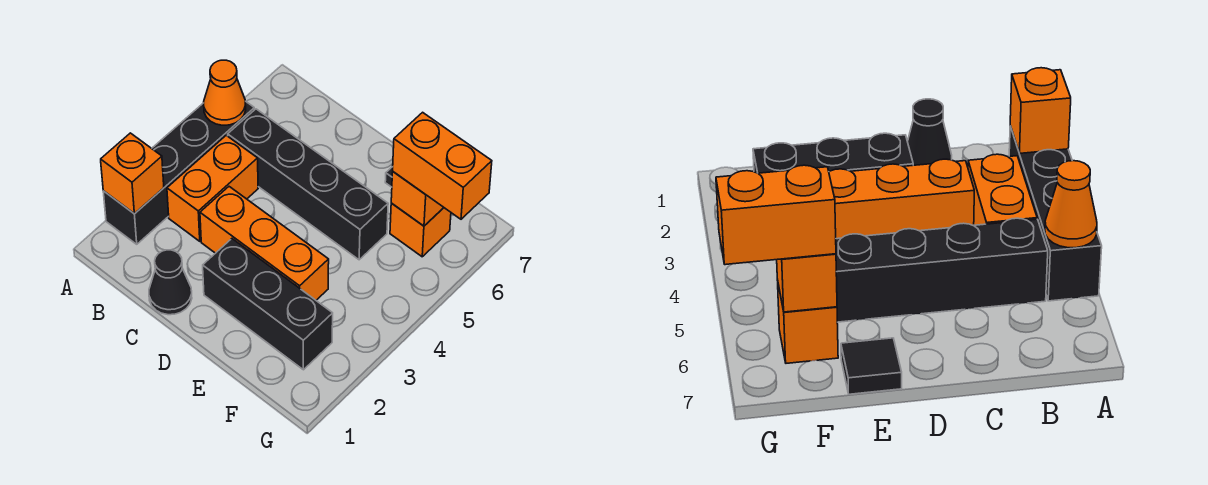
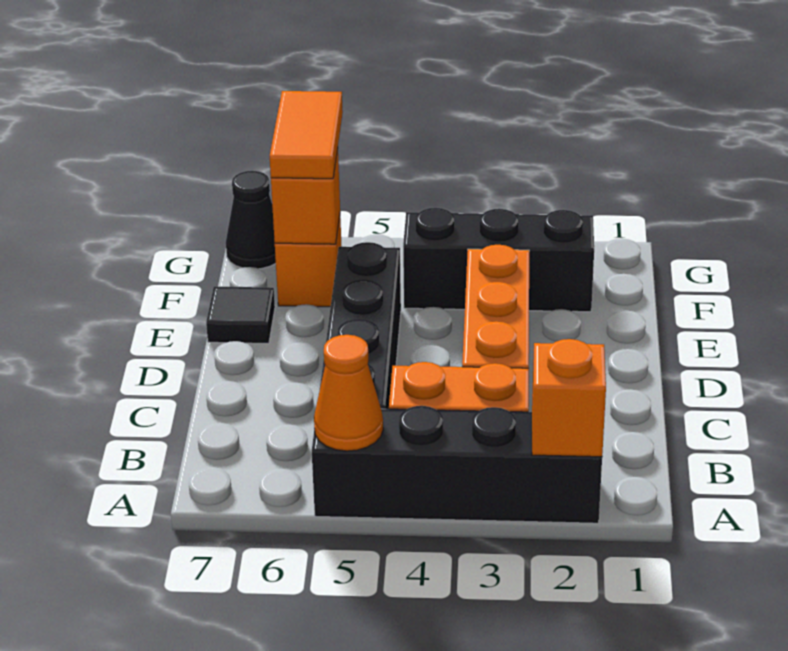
black 1x1 cone [149,250,192,315] -> black 1x1 cone moved to [226,171,276,269]
black 1x3 brick [203,239,333,370] -> black 1x3 brick turned to [403,208,594,312]
orange 1x2 brick [393,112,492,219] -> orange 1x2 tile [270,91,343,179]

